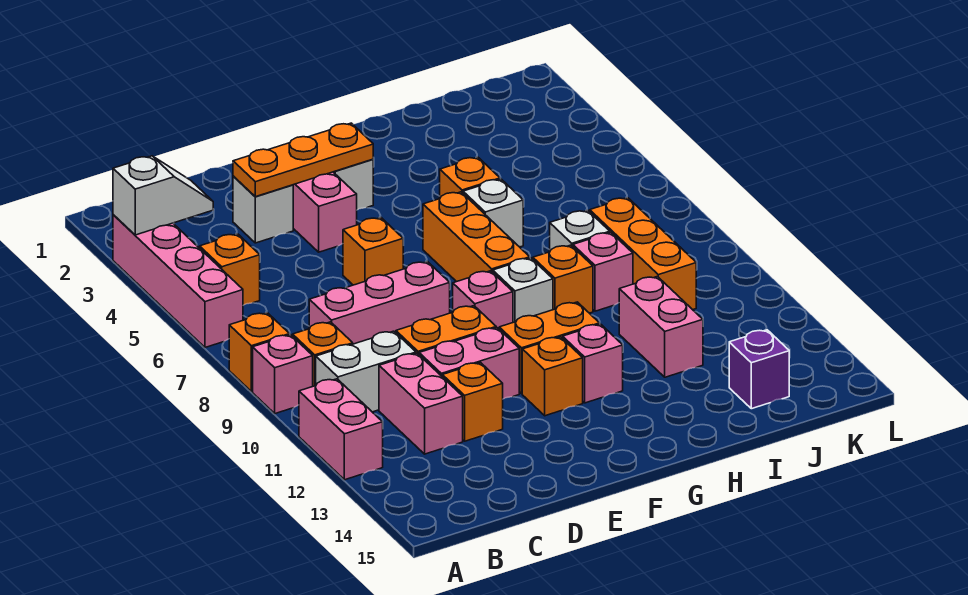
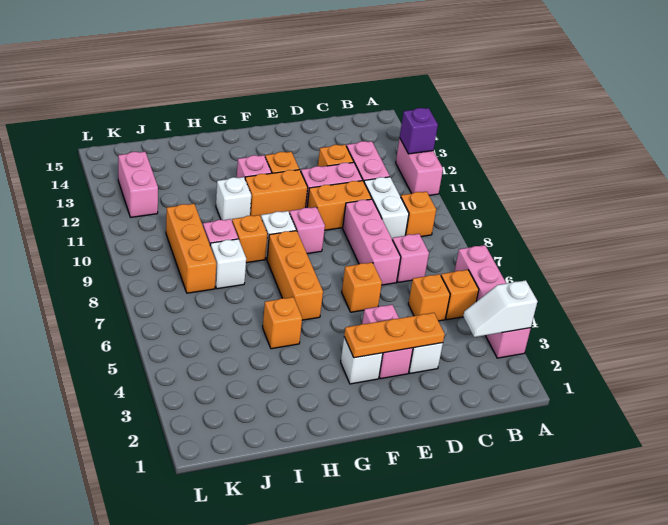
orange 1x1 brick [229,313,290,392] -> orange 1x1 brick moved to [408,274,450,321]
pink 1x1 brick [253,335,313,414] -> pink 1x1 brick moved to [392,234,429,283]
white 1x2 brick [316,331,416,412] -> white 1x2 brick turned to [364,177,409,239]
pink 1x3 brick [309,262,450,344] -> pink 1x3 brick turned to [343,199,401,285]
white 1x1 brick [463,179,523,247] -> white 1x1 brick moved to [216,177,251,221]
pink 1x2 brick [619,277,703,377] -> pink 1x2 brick moved to [118,152,158,217]
purple 1x1 brick [729,330,789,409] -> purple 1x1 brick moved to [400,108,438,154]

